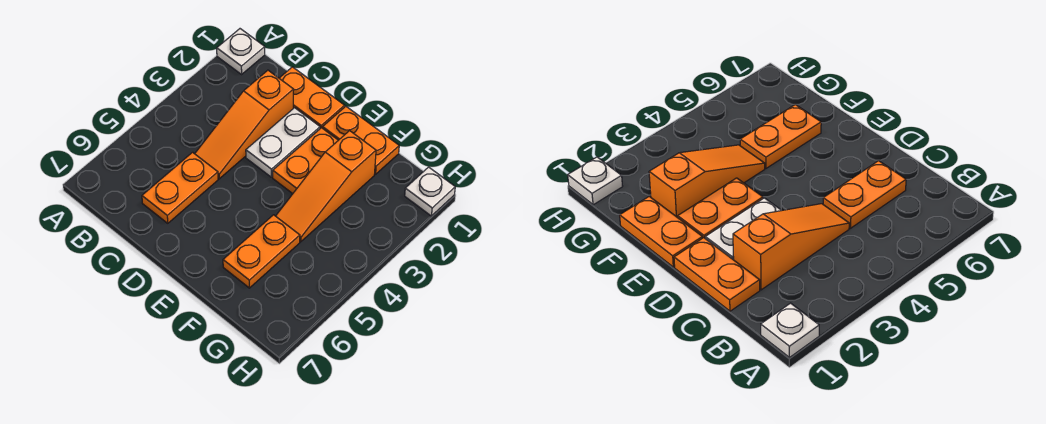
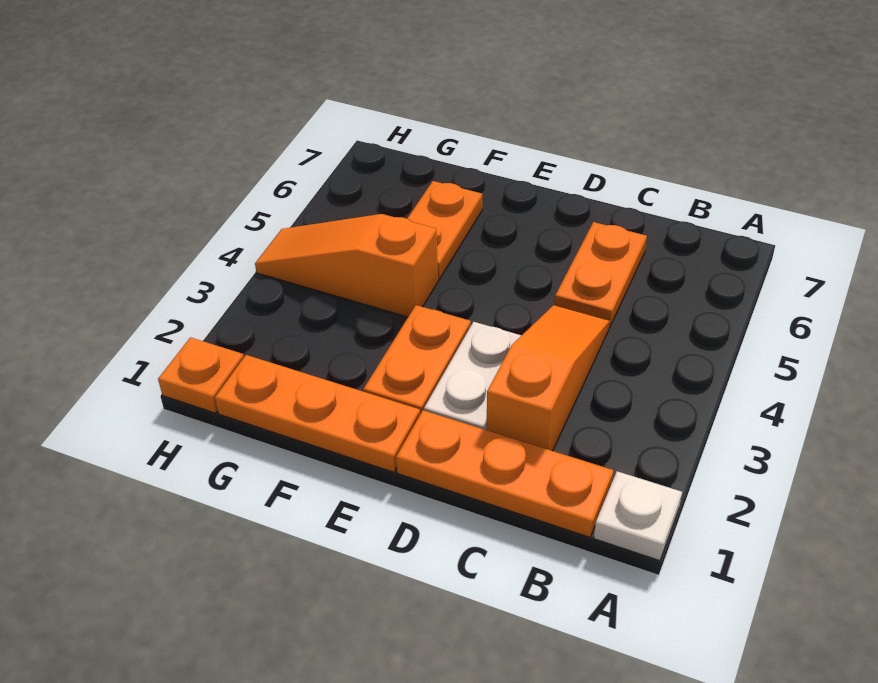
orange 1x2 plate [279,67,345,128] -> orange 1x3 plate [396,410,613,537]
orange 1x2 plate [323,107,399,174] -> orange 1x3 plate [215,355,420,472]
orange 1x3 slope [276,131,376,242] -> orange 1x3 slope turned to [255,214,438,317]
white 1x1 plate [405,167,455,216] -> orange 1x1 plate [158,337,244,413]

